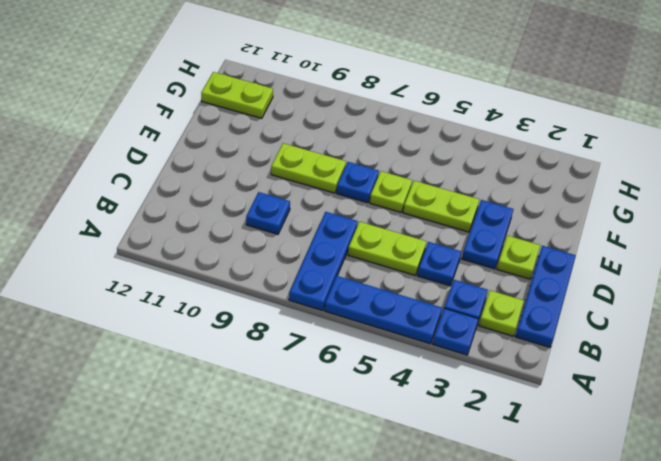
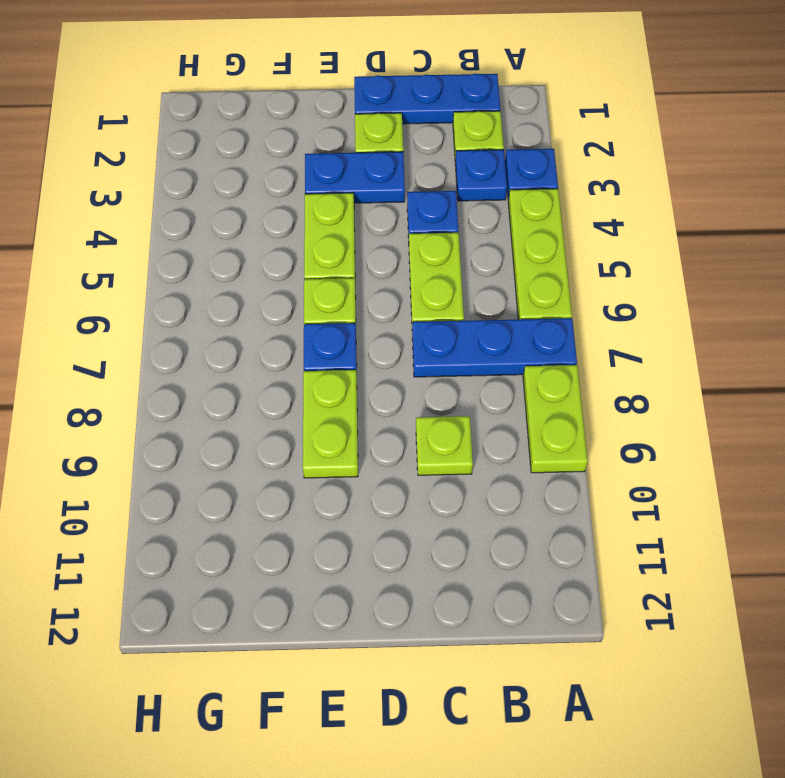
blue 1x3 plate [324,276,442,344] -> lime 1x3 plate [508,189,572,320]
blue 1x1 plate [246,192,290,234] -> lime 1x1 plate [416,416,473,475]
lime 1x2 plate [201,72,273,118] -> lime 1x2 plate moved to [523,365,588,473]

